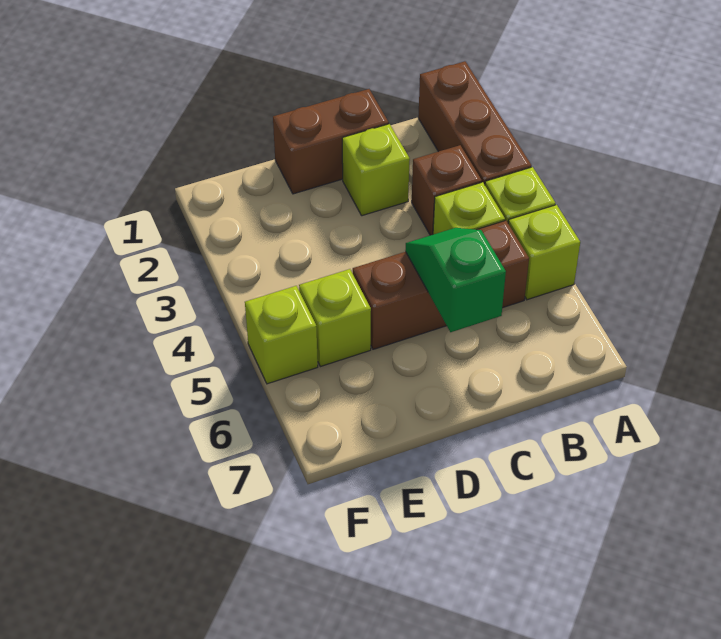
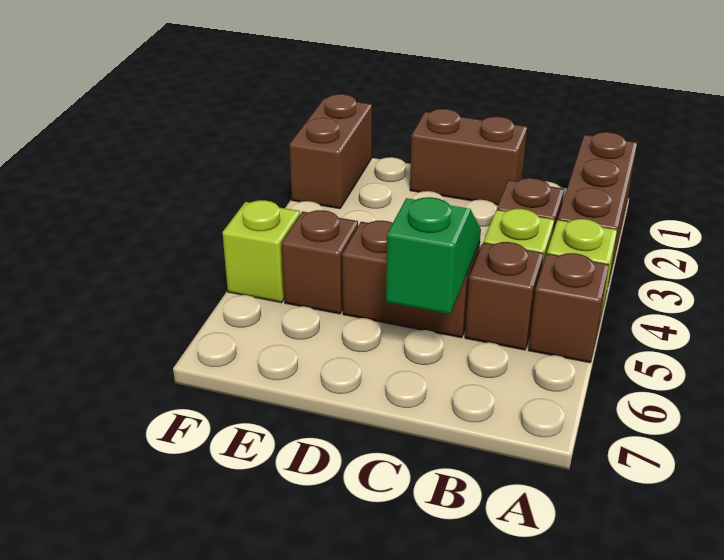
lime 1x1 brick [508,205,580,300] -> brown 1x1 brick [529,253,609,363]
lime 1x1 brick [342,124,410,216] -> none
lime 1x1 brick [299,269,371,367] -> brown 1x1 brick [282,210,358,314]
none -> brown 1x2 brick [289,94,372,209]

